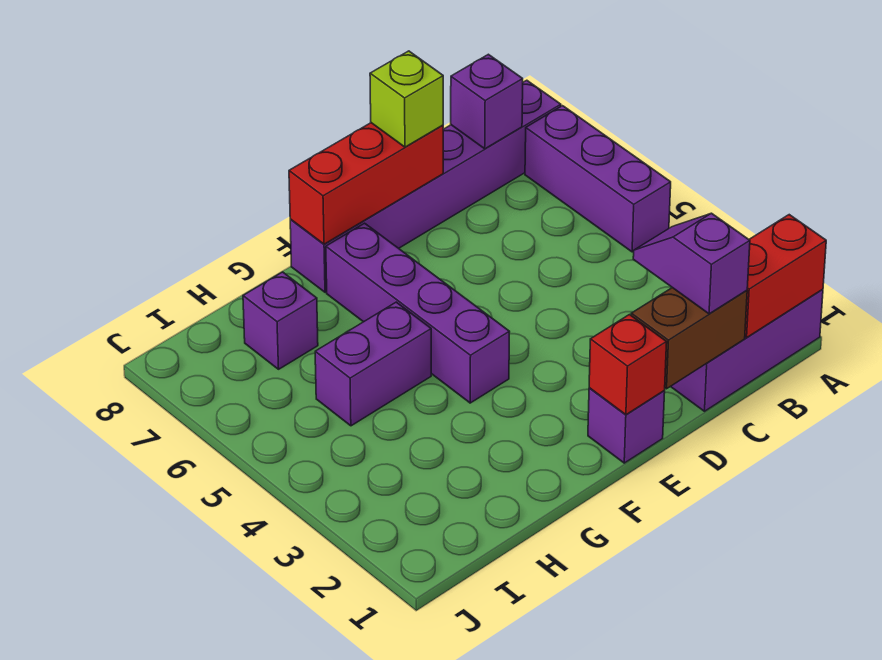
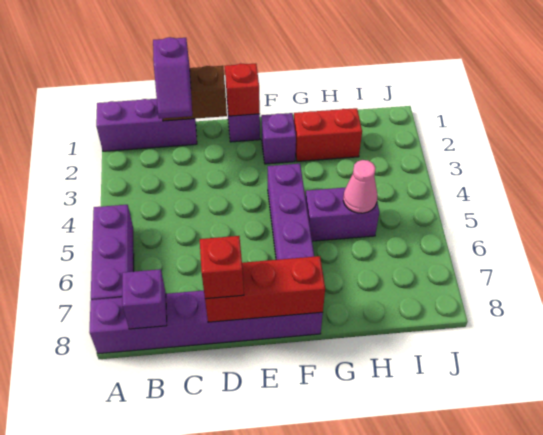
red 1x2 brick [745,215,826,338] -> red 1x2 brick moved to [294,108,362,161]
lime 1x1 brick [370,51,443,147] -> red 1x1 brick [200,236,244,299]
none -> pink 1x1 cone [343,160,377,213]
purple 1x1 brick [243,272,318,369] -> purple 1x1 brick moved to [261,113,296,164]

